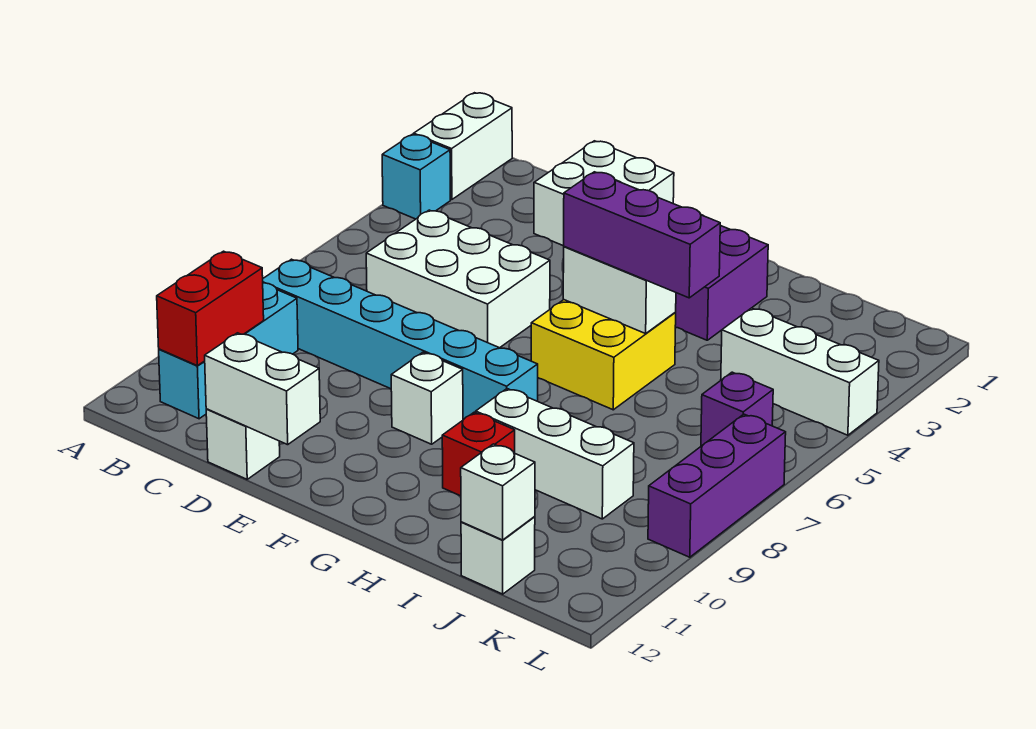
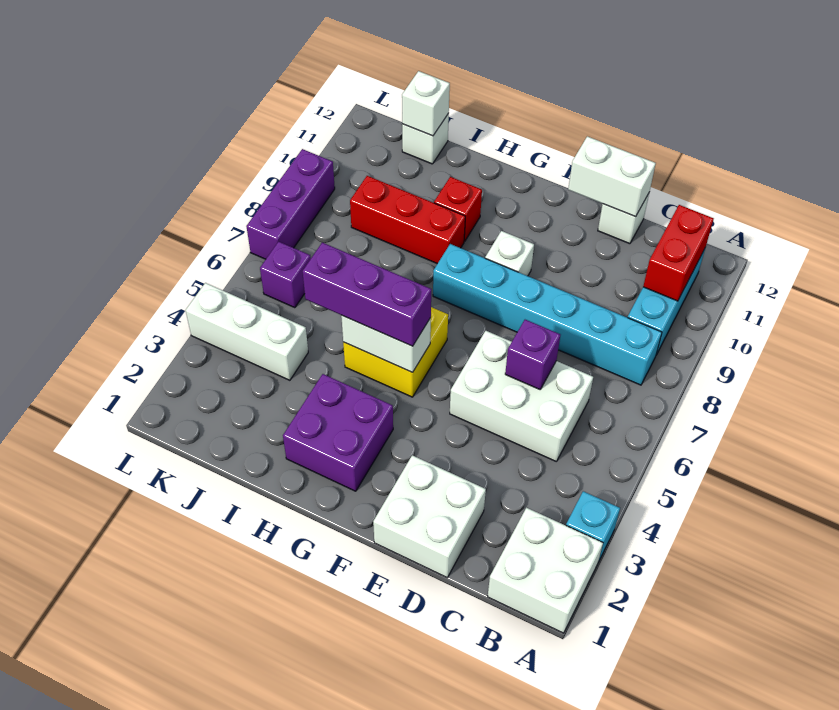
white 1x2 brick [414,93,512,200] -> white 2x2 brick [488,508,603,633]
none -> purple 1x1 brick [505,320,560,389]
white 1x3 brick [476,389,634,519] -> red 1x3 brick [350,176,465,264]

